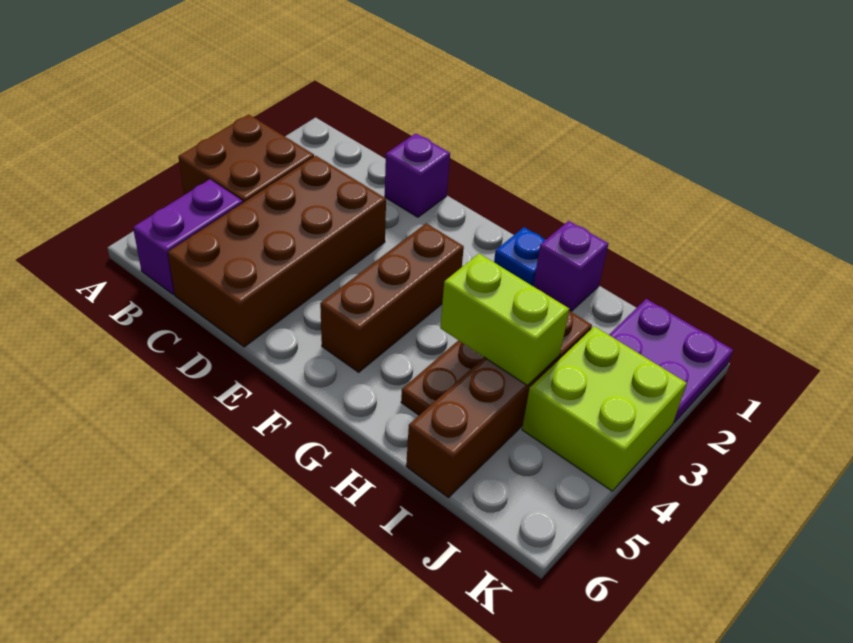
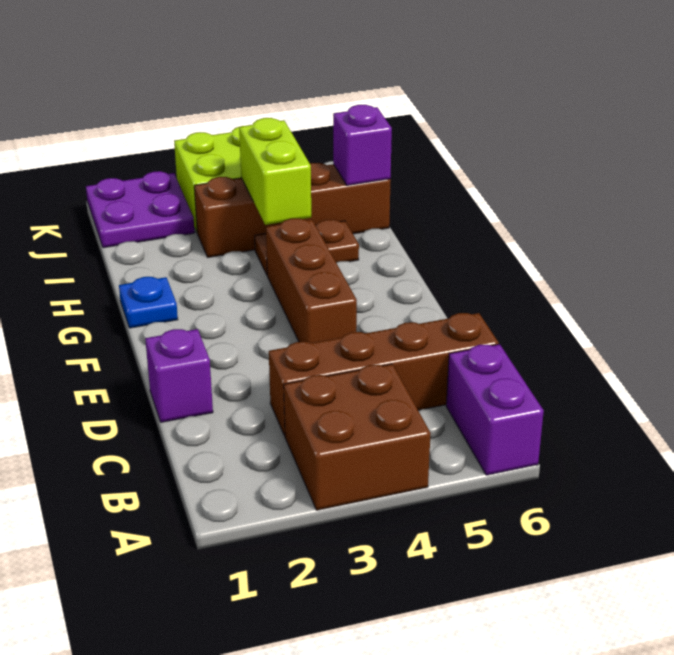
purple 1x2 brick [133,179,243,294] -> purple 1x2 brick turned to [446,344,544,475]
brown 2x4 brick [168,156,386,347] -> brown 1x4 brick [269,313,499,436]
brown 1x3 brick [320,223,464,372] -> brown 1x3 brick turned to [266,218,357,343]
purple 1x1 brick [533,221,608,311] -> purple 1x1 brick moved to [333,105,392,185]

